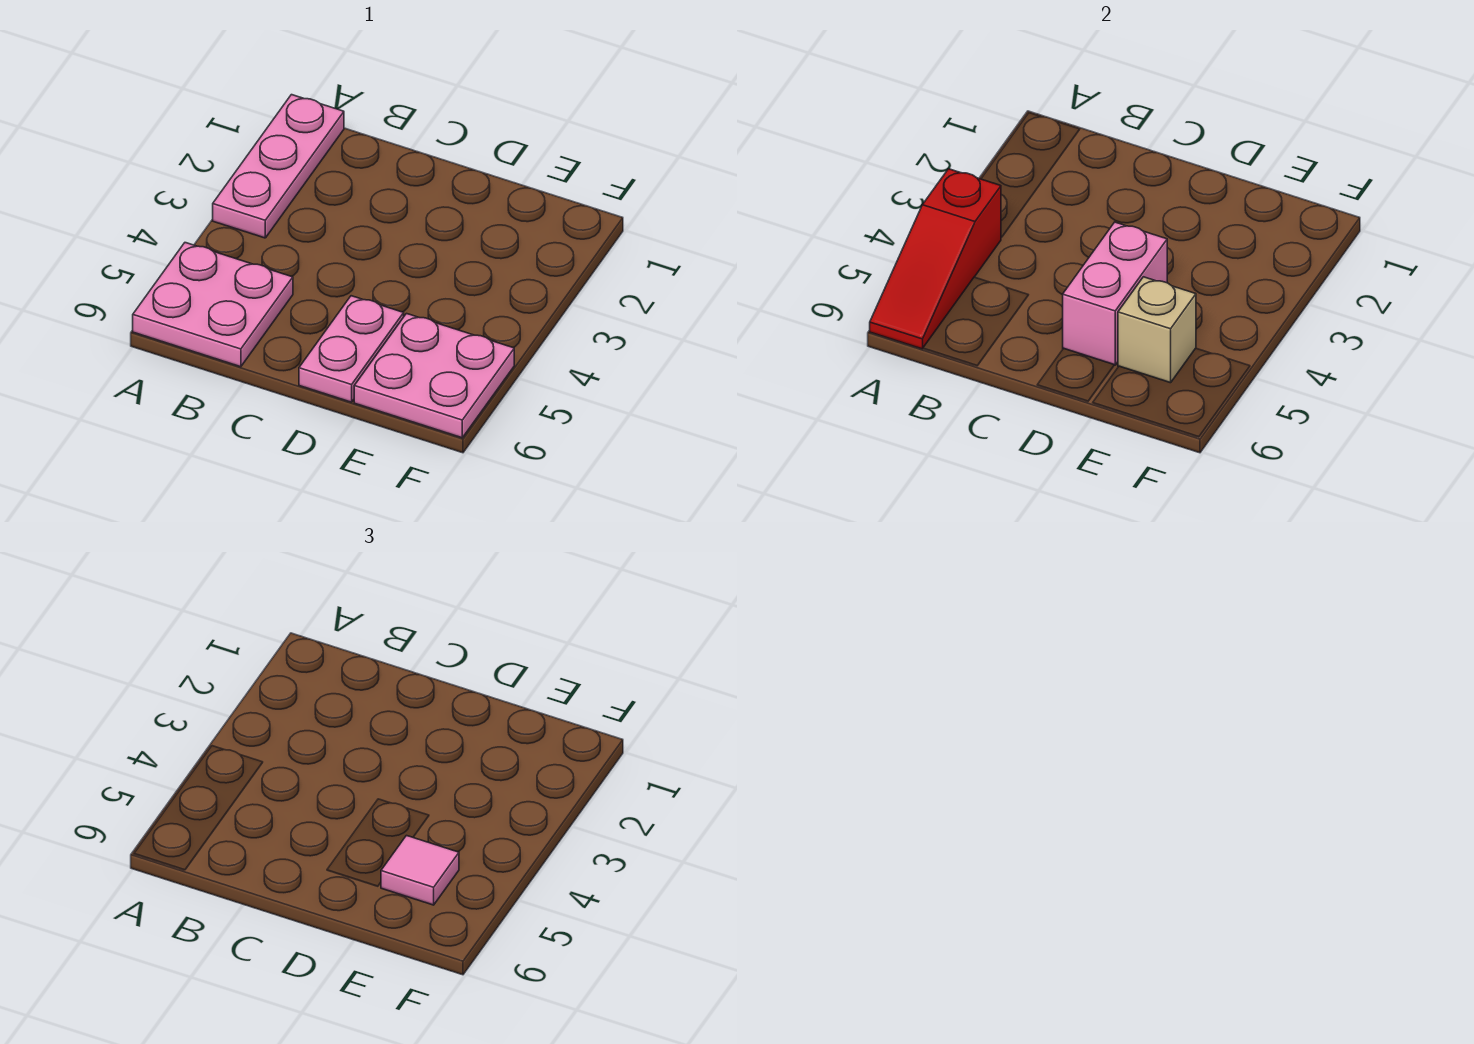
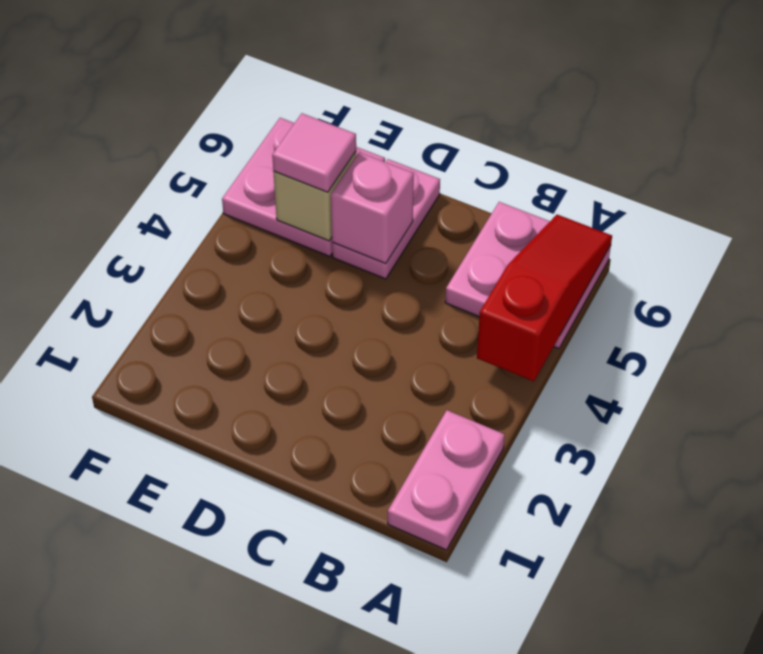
pink 1x3 plate [213,95,344,238] -> pink 1x2 plate [388,410,505,550]
pink 1x2 brick [1063,222,1167,365] -> pink 1x1 brick [331,152,414,263]

